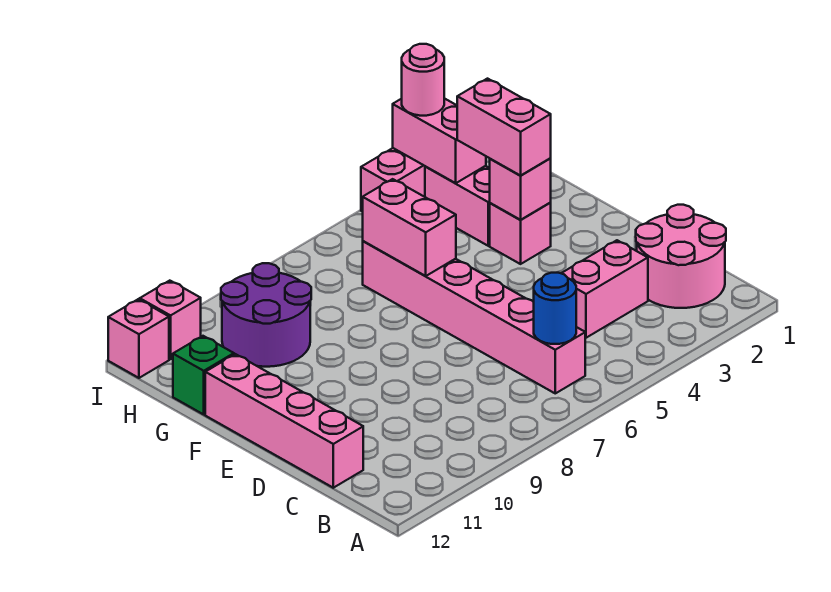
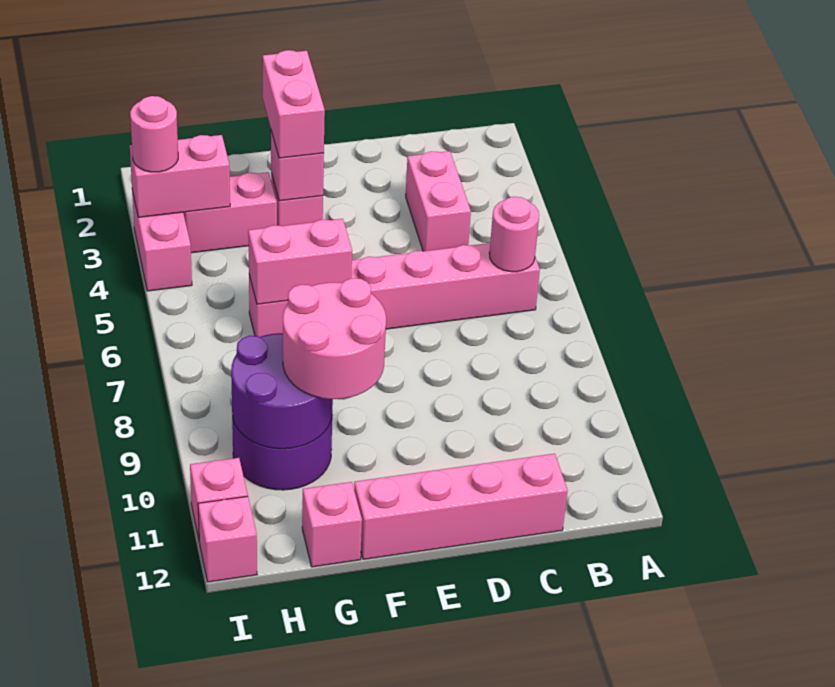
pink 2x2 round brick [636,205,726,308] -> pink 2x2 round brick moved to [283,278,386,399]
blue 1x1 round brick [534,273,576,344] -> pink 1x1 round brick [489,197,539,272]
pink 1x2 brick [457,79,551,176] -> pink 1x2 brick turned to [263,50,325,158]
none -> purple 2x2 round brick [231,333,333,449]
green 1x1 brick [173,336,234,414] -> pink 1x1 brick [302,482,362,567]

